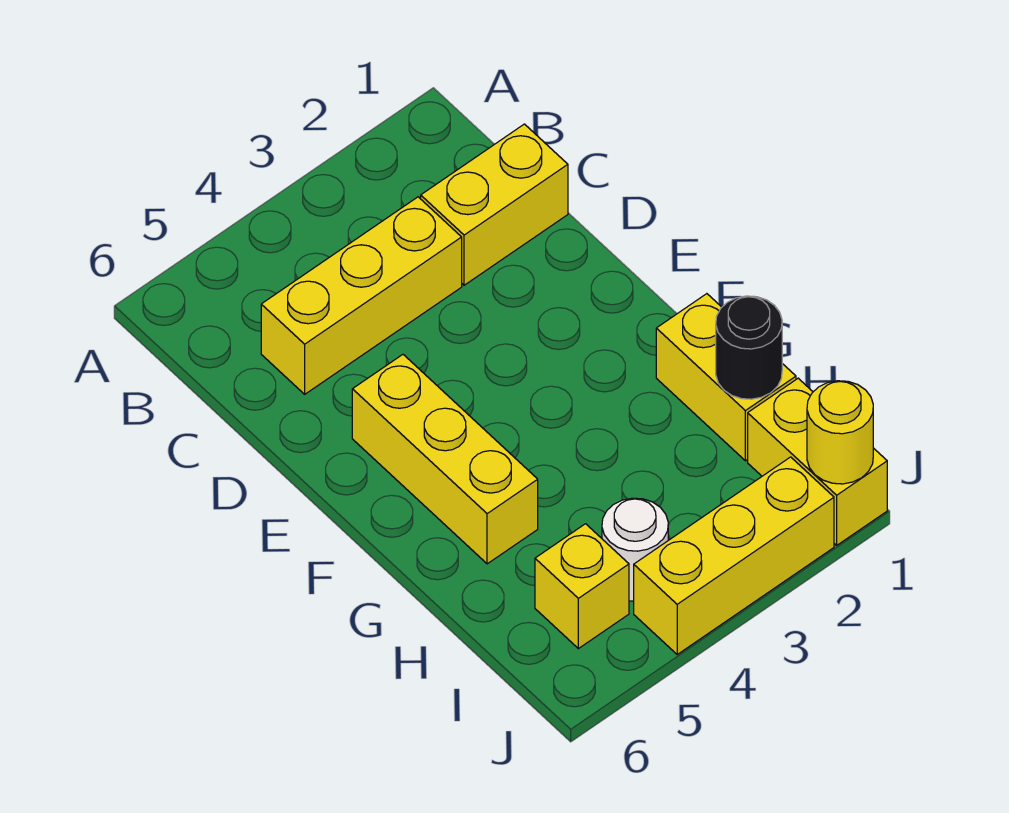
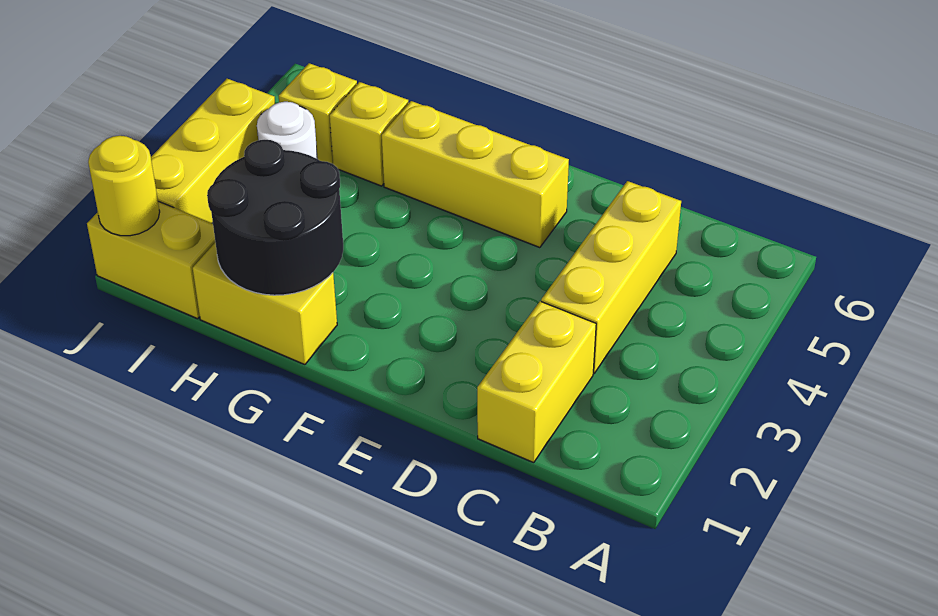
black 1x1 round brick [716,296,782,399] -> black 2x2 round brick [207,140,343,295]
none -> yellow 1x1 brick [330,82,409,186]

